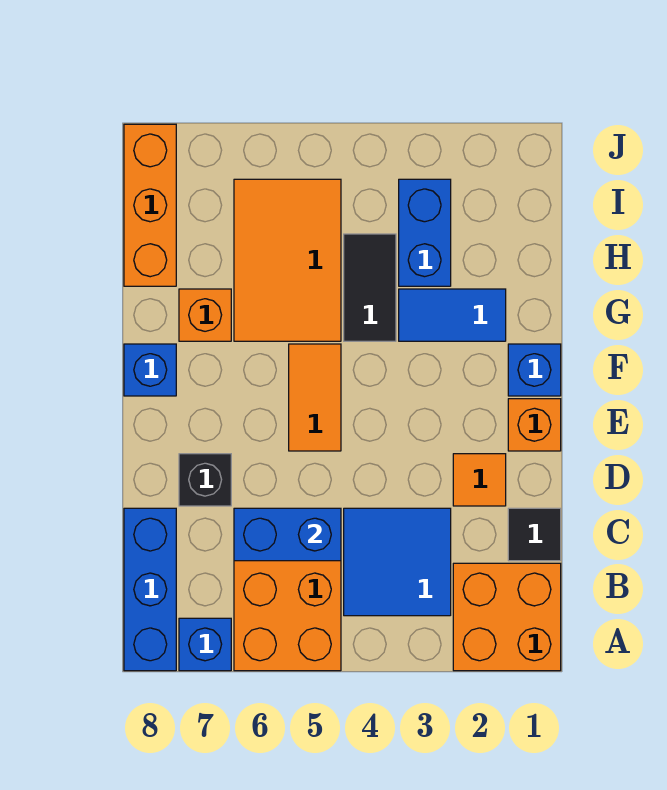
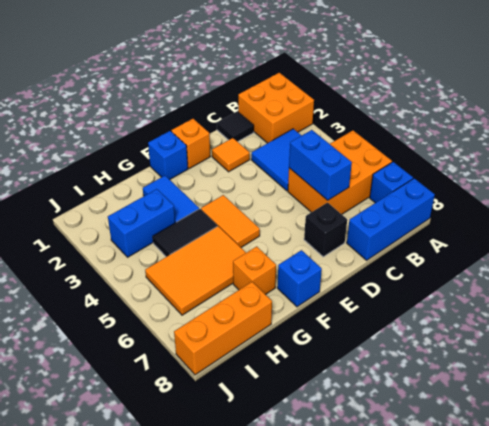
orange 1x2 tile [289,344,341,451] -> orange 1x2 tile turned to [201,195,260,247]

